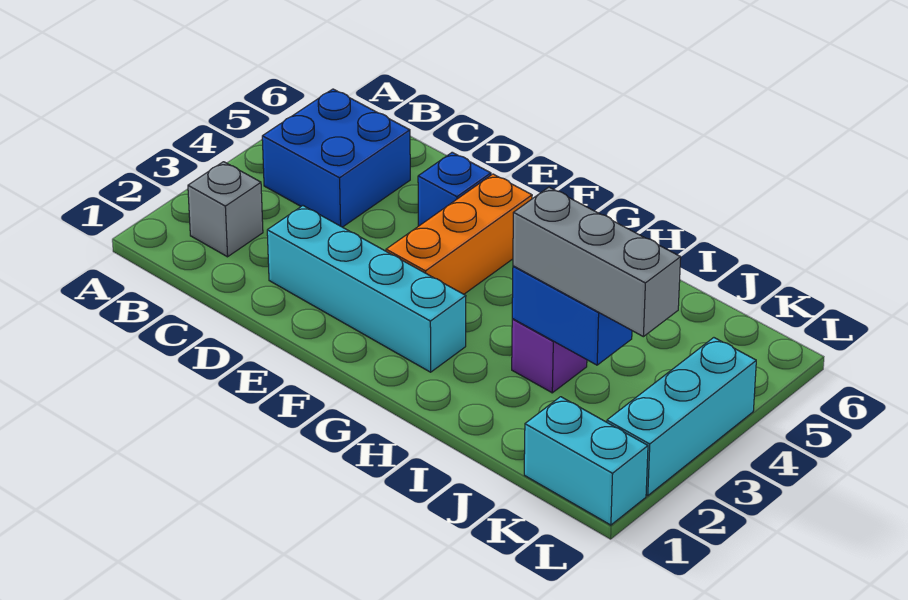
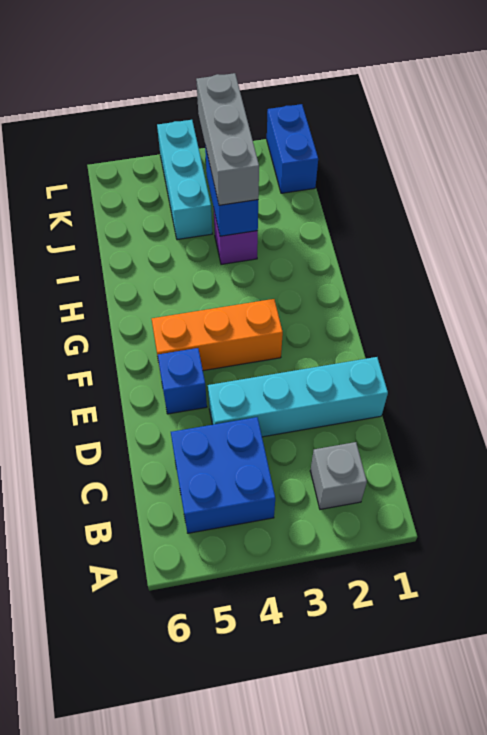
cyan 1x4 brick [267,206,466,372] -> cyan 1x4 brick turned to [208,357,388,437]
cyan 1x2 brick [524,397,648,525] -> blue 1x2 brick [267,104,318,193]
cyan 1x3 brick [607,338,756,496] -> cyan 1x3 brick turned to [157,120,212,240]

